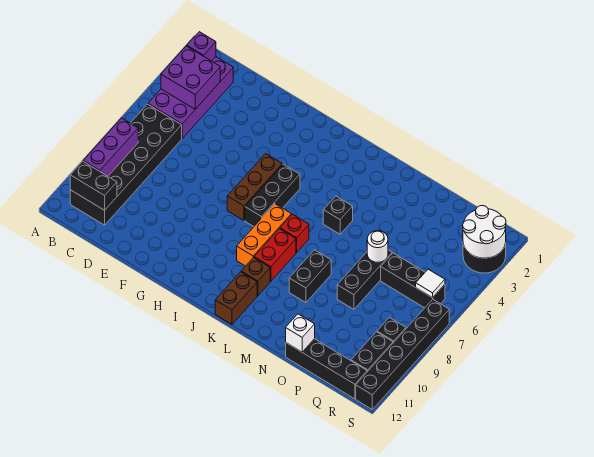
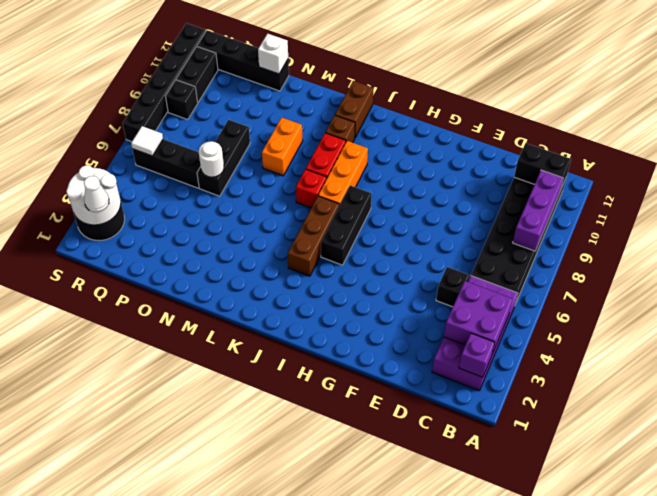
brown 1x3 brick [227,154,282,220] -> brown 1x3 brick moved to [288,196,339,276]
black 1x1 brick [323,196,353,234] -> black 1x1 brick moved to [436,267,470,307]
black 1x2 brick [289,250,331,303] -> orange 1x2 brick [262,118,303,176]
none -> white 1x1 cone [84,176,109,212]

